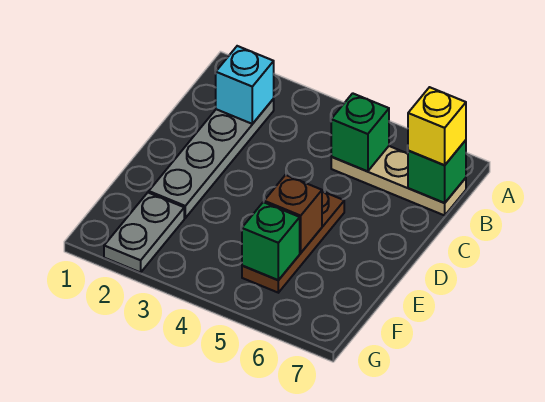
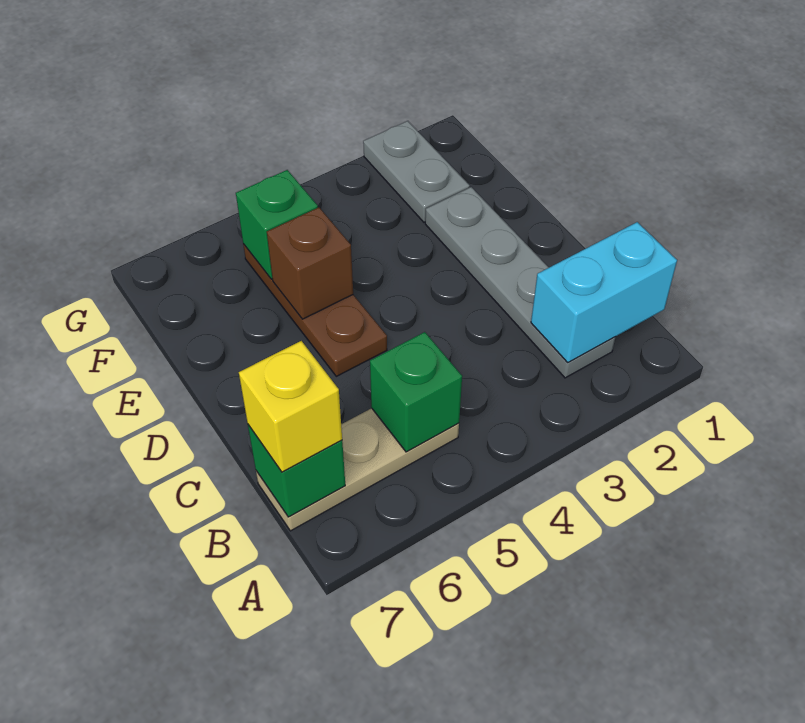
cyan 1x1 brick [216,46,274,124] -> cyan 1x2 brick [531,222,677,363]

